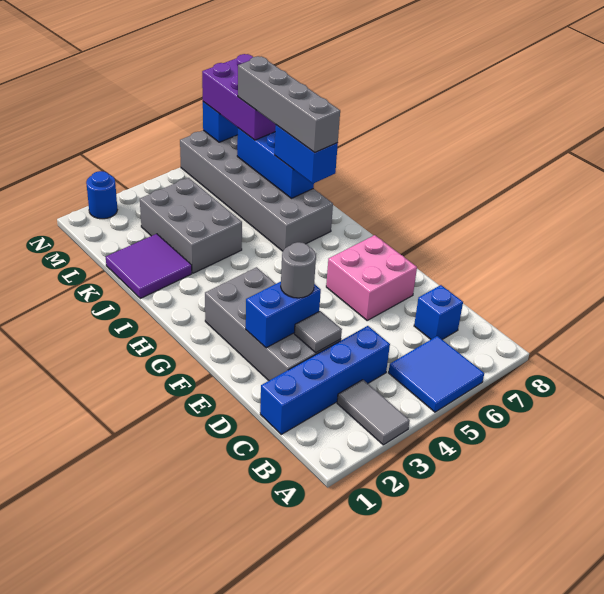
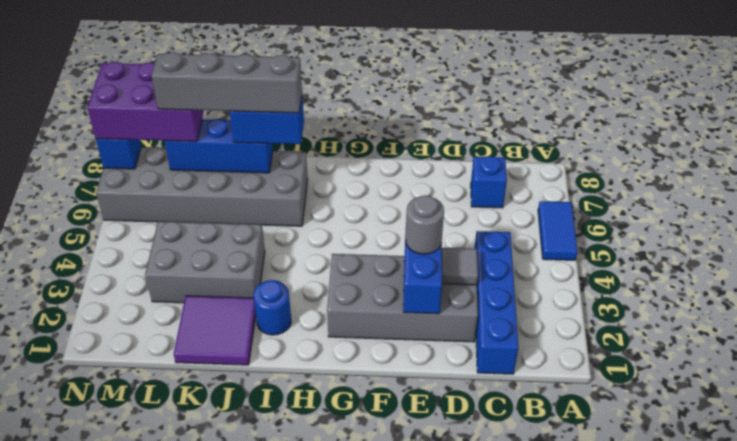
grey 1x2 tile [337,380,410,445] -> none
blue 2x2 tile [389,336,484,412] -> blue 1x2 tile [538,201,578,260]
pink 2x2 brick [326,235,417,320] -> none
blue 1x1 round brick [86,171,117,219] -> blue 1x1 round brick moved to [253,280,291,335]

